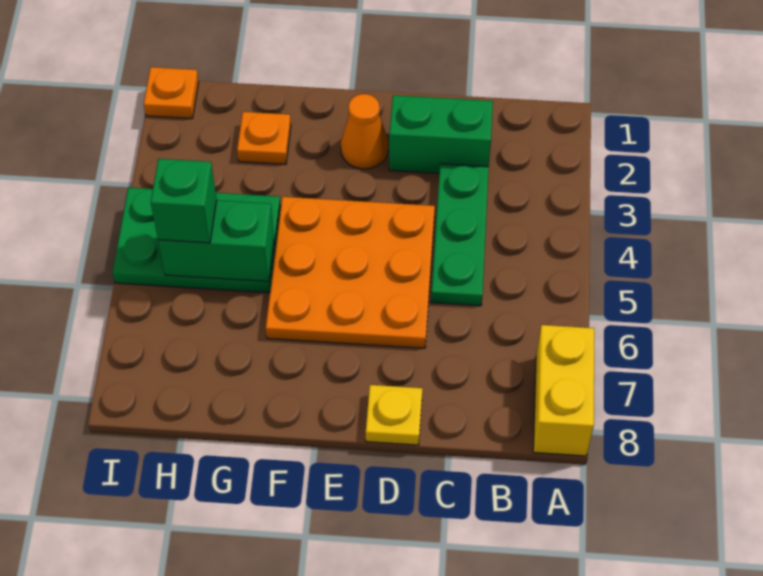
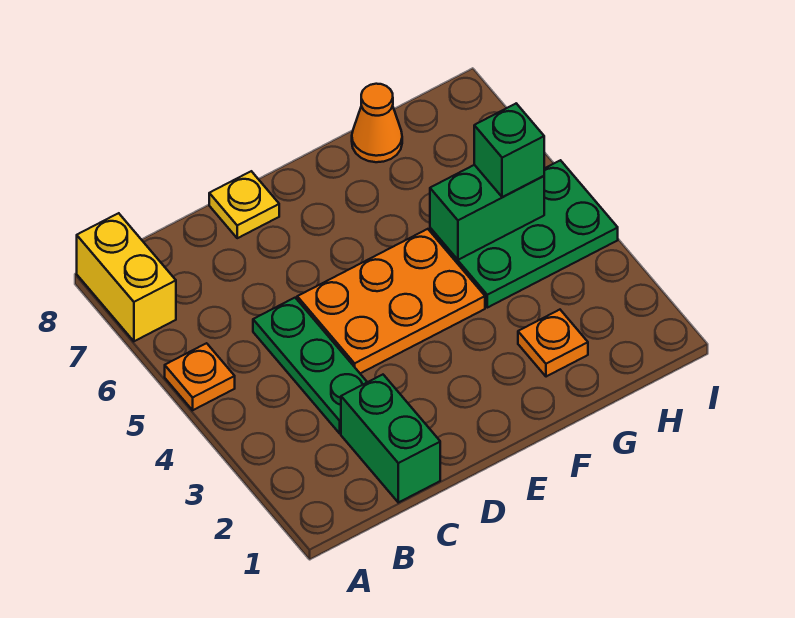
green 1x2 brick [389,95,493,173] -> green 1x2 brick turned to [341,375,440,502]
orange 3x3 plate [266,197,435,348] -> orange 2x3 plate [297,229,485,373]
orange 1x1 cone [341,94,388,169] -> orange 1x1 cone moved to [352,84,402,162]
orange 1x1 plate [144,67,199,119] -> orange 1x1 plate moved to [165,343,235,410]

